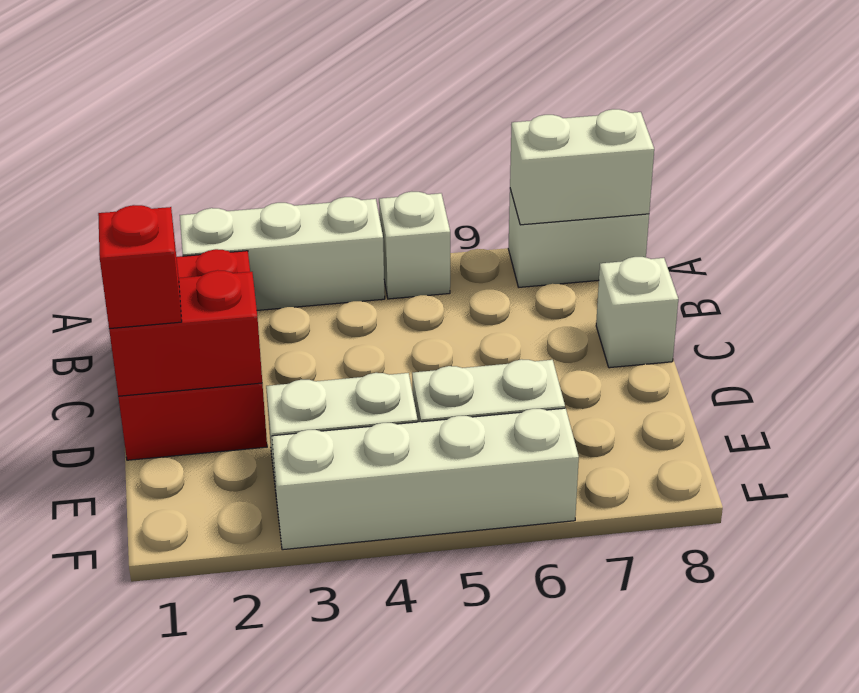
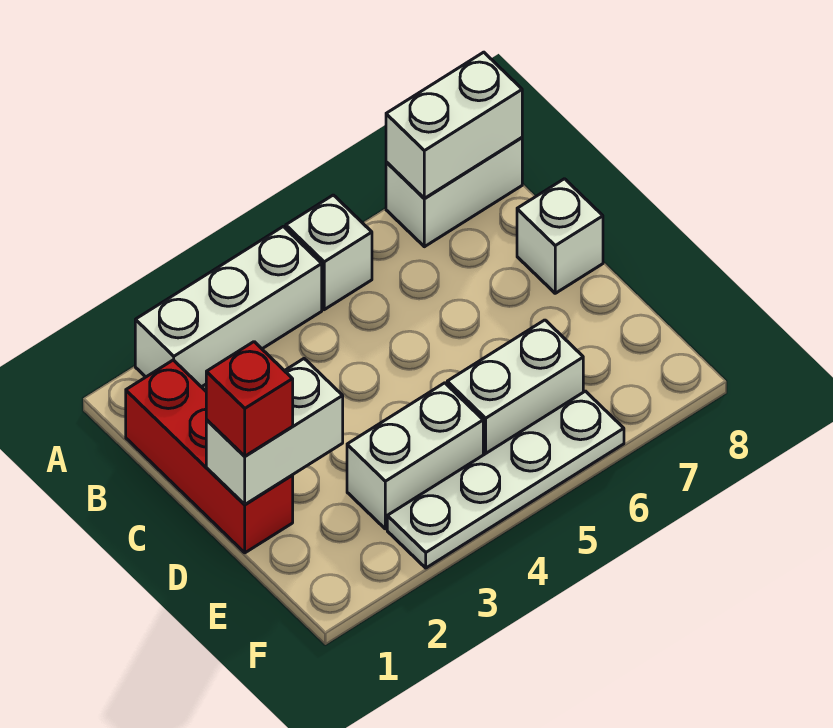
red 2x3 brick [118,249,267,460] -> red 1x3 brick [126,360,293,553]
red 1x2 brick [109,270,262,396] -> white 1x2 brick [206,359,343,504]
white 1x4 brick [272,408,579,550] -> white 1x4 plate [387,391,624,568]

